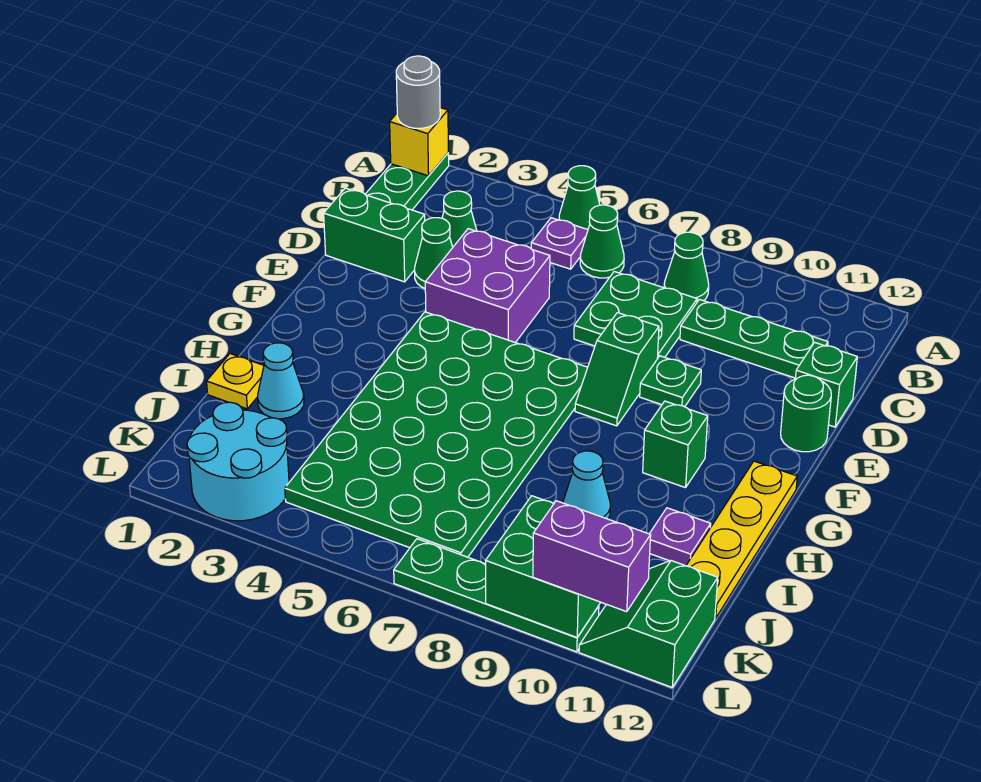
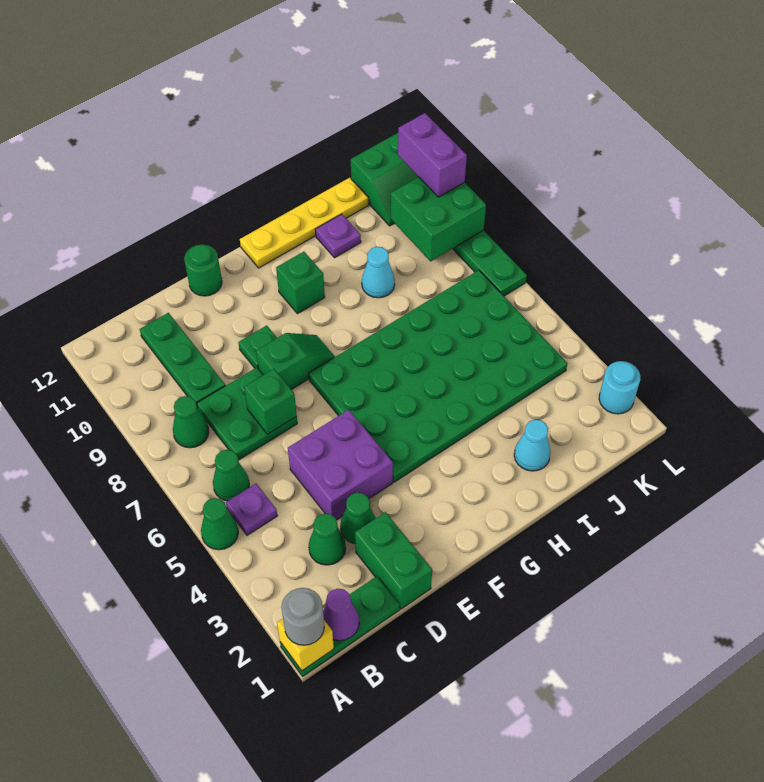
none -> purple 1x1 cone [323,589,359,641]
green 1x1 brick [795,342,857,427] -> green 1x1 brick moved to [244,369,297,434]
yellow 1x1 plate [207,354,264,409] -> none
cyan 2x2 round brick [187,402,289,521] -> cyan 1x1 round brick [599,361,640,414]

